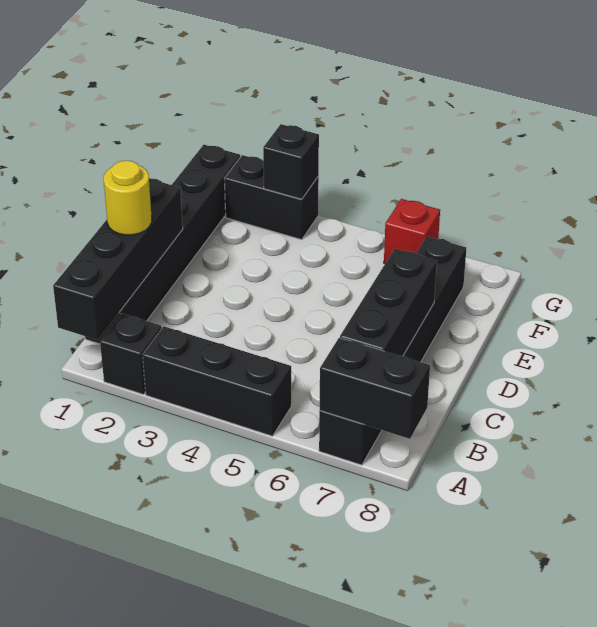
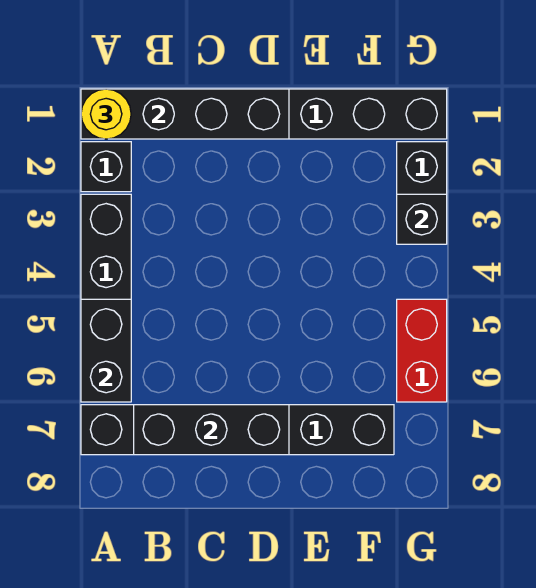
black 1x2 brick [320,338,430,439] -> black 1x2 brick moved to [81,299,131,402]
yellow 1x1 round brick [104,161,152,235] -> yellow 1x1 round brick moved to [81,89,131,139]
red 1x1 brick [384,199,440,263] -> red 1x2 brick [397,299,447,402]

